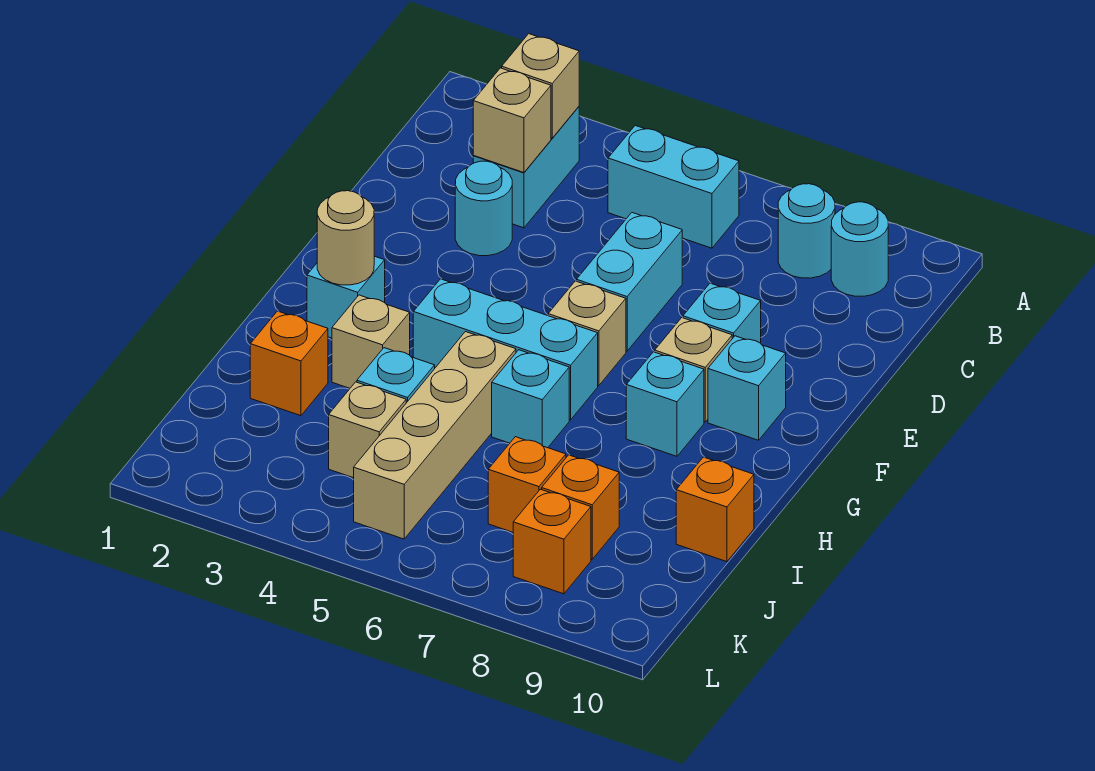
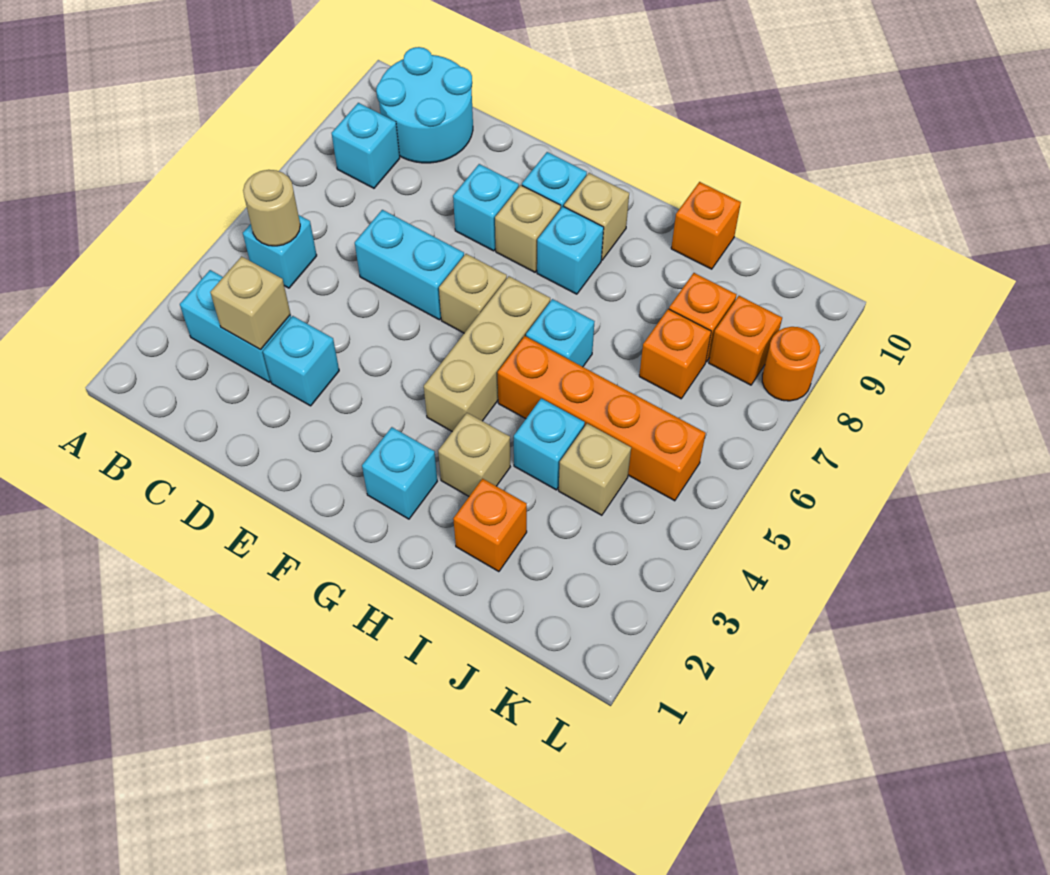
tan 1x1 brick [502,34,579,138] -> tan 1x1 brick moved to [564,173,629,260]
cyan 1x2 brick [608,126,739,248] -> cyan 1x1 brick [243,215,317,288]
cyan 1x1 round brick [778,184,835,278] -> cyan 1x1 brick [332,103,400,188]
cyan 1x1 round brick [831,202,888,296] -> cyan 2x2 round brick [376,47,473,163]
cyan 1x1 round brick [455,161,512,256] -> cyan 1x1 brick [263,316,339,406]
tan 1x1 round brick [317,191,374,285] -> tan 1x1 round brick moved to [243,170,300,246]
cyan 1x3 brick [413,279,598,420] -> tan 1x3 brick [424,276,550,431]
tan 1x4 brick [354,332,516,539] -> orange 1x4 brick [497,336,706,501]
none -> orange 1x1 round brick [762,327,820,401]

